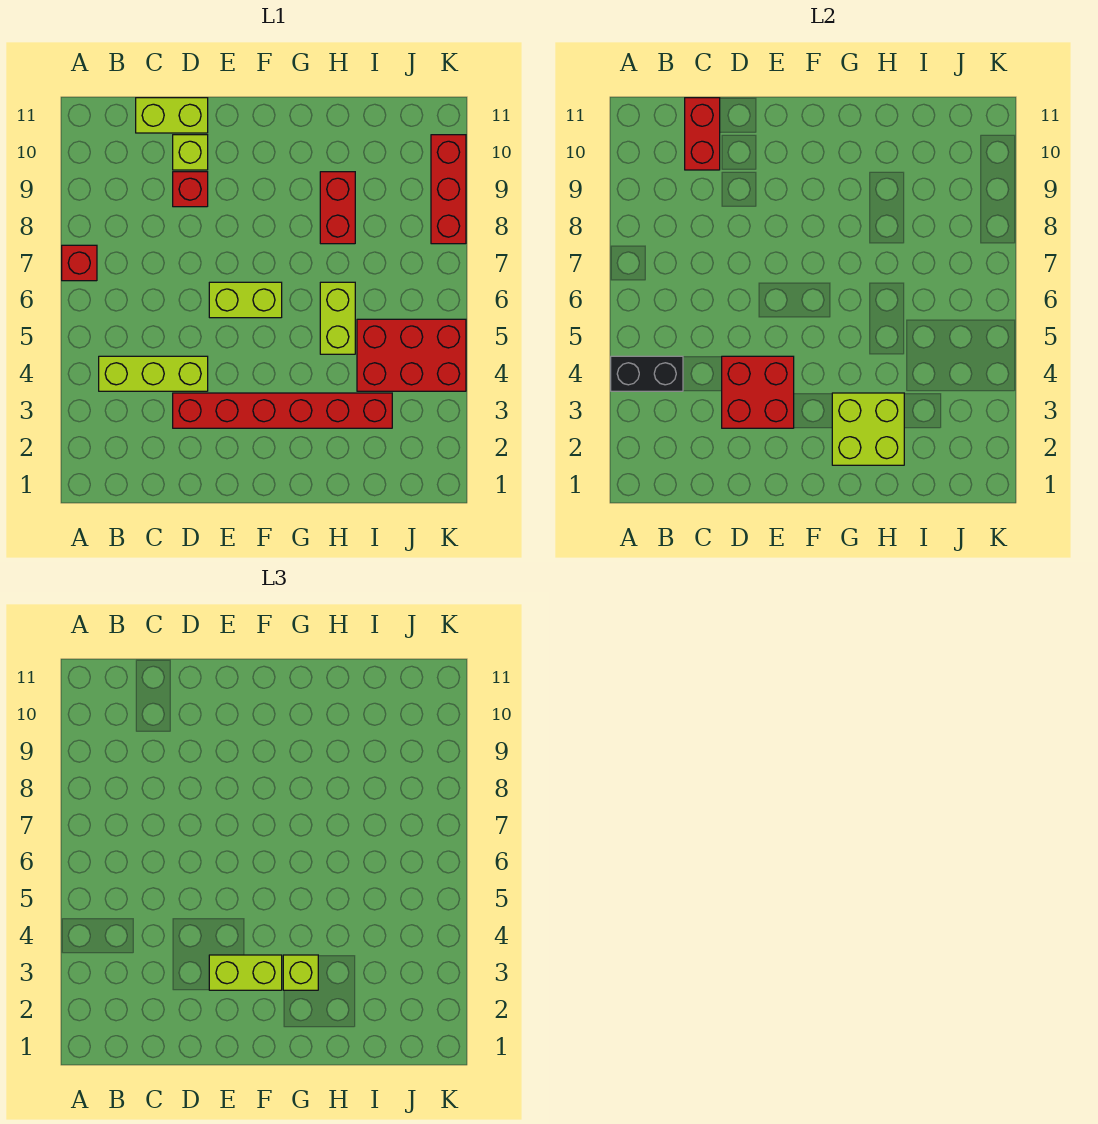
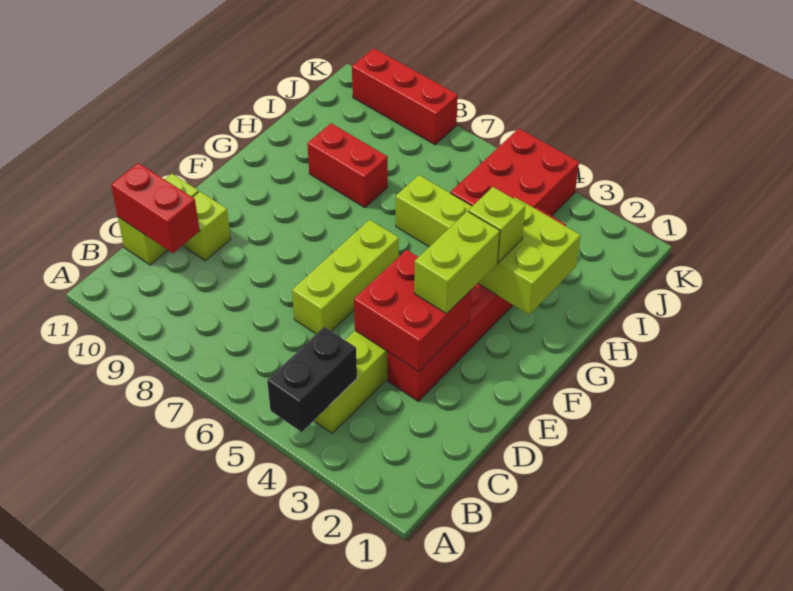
red 1x1 brick [62,245,97,281] -> none
red 1x1 brick [173,172,208,207] -> none
lime 1x2 brick [209,282,282,318] -> lime 1x3 brick [292,220,399,334]

